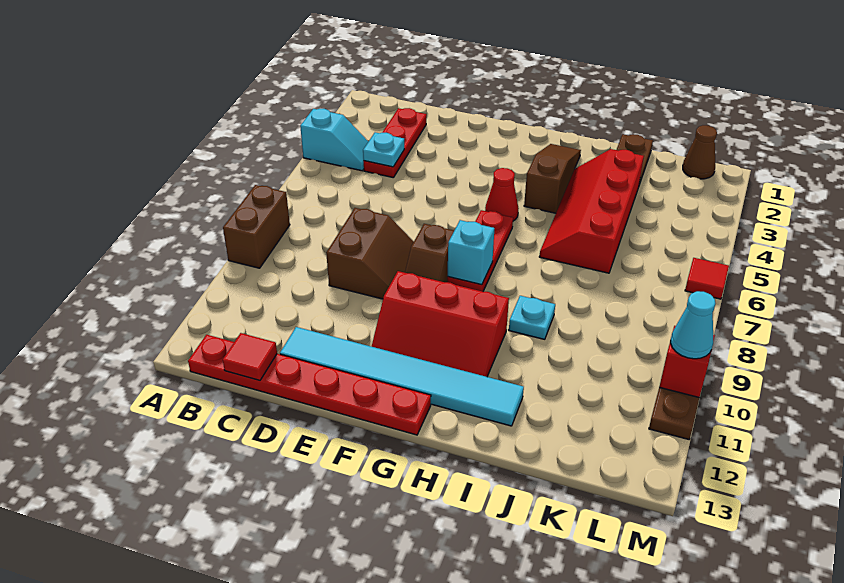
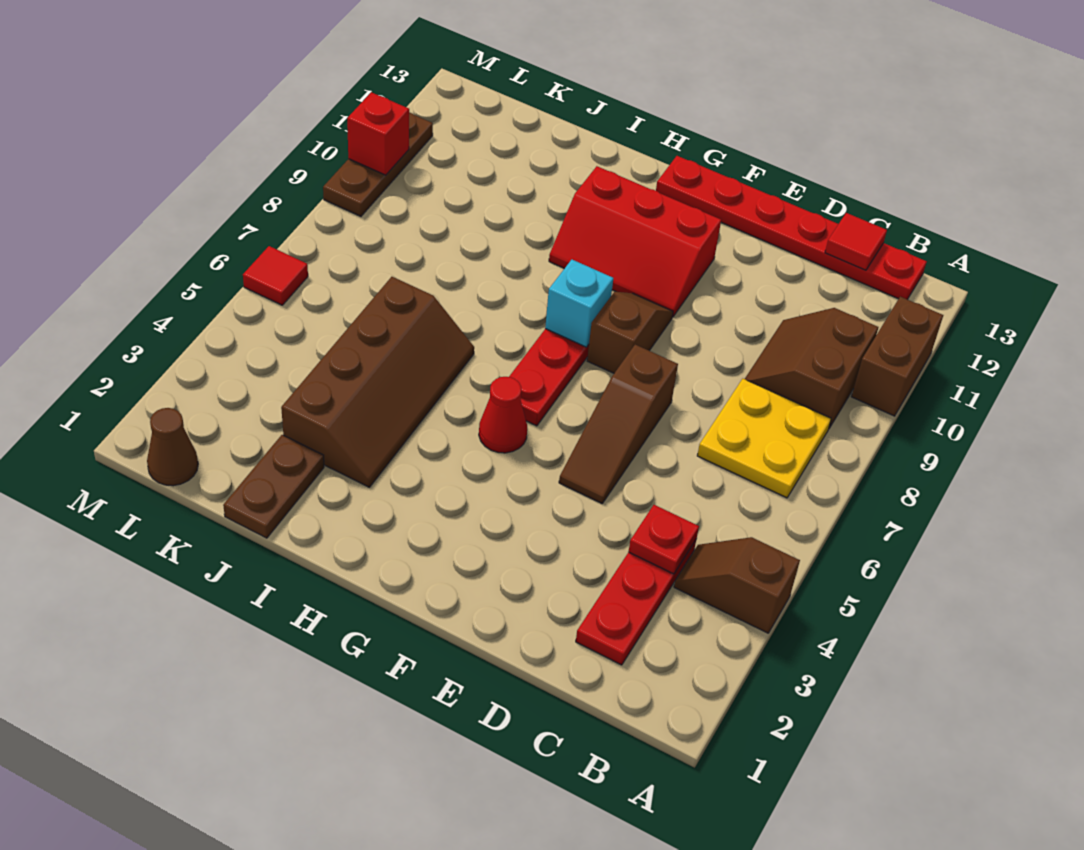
cyan 1x2 slope [300,109,368,171] -> brown 1x2 slope [674,537,800,633]
brown 1x2 brick [223,185,290,268] -> brown 1x2 brick moved to [851,297,943,416]
none -> yellow 2x2 plate [697,379,831,498]
cyan 1x1 plate [363,132,404,167] -> red 1x1 plate [628,505,699,574]
brown 2x2 slope [326,208,414,299] -> brown 2x2 slope moved to [745,308,878,428]
cyan 1x6 tile [280,327,524,426] -> none
red 2x3 slope [371,271,509,377] -> red 2x3 slope turned to [549,166,721,317]
brown 1x3 slope [524,144,581,213] -> brown 1x3 slope moved to [559,345,678,503]
red 2x4 slope [539,149,644,273] -> brown 2x4 slope [281,277,474,487]
cyan 1x1 plate [509,296,555,339] -> none
cyan 1x1 cone [671,291,715,359] -> none

